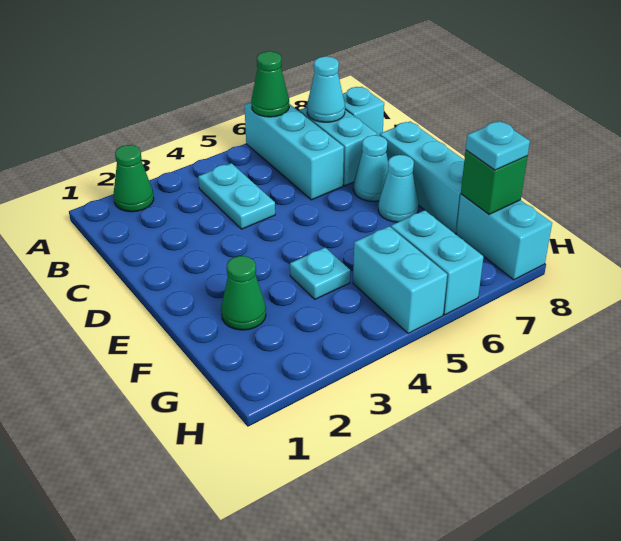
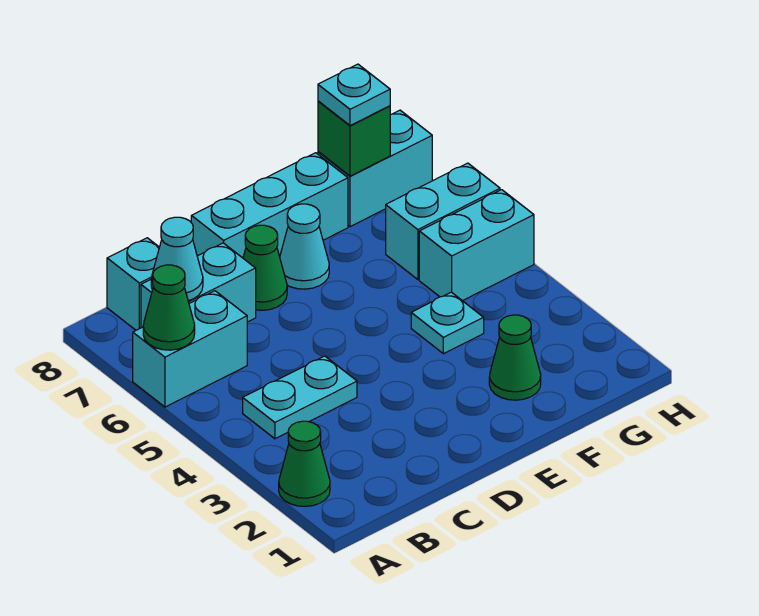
cyan 1x3 brick [244,102,344,200] -> cyan 1x2 brick [133,291,247,407]
cyan 1x1 cone [353,135,388,201] -> green 1x1 cone [243,225,287,310]

